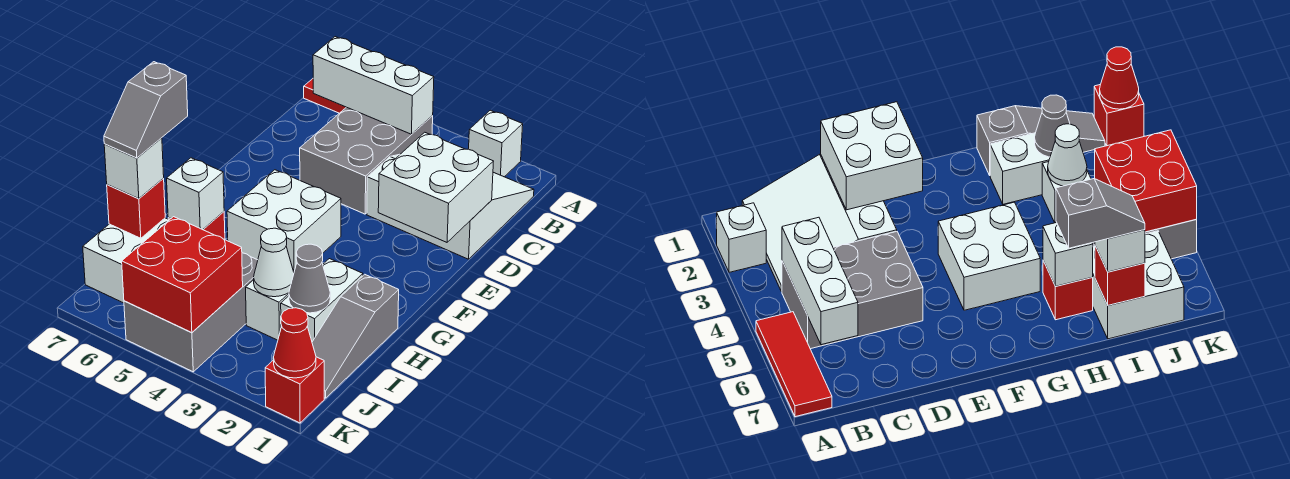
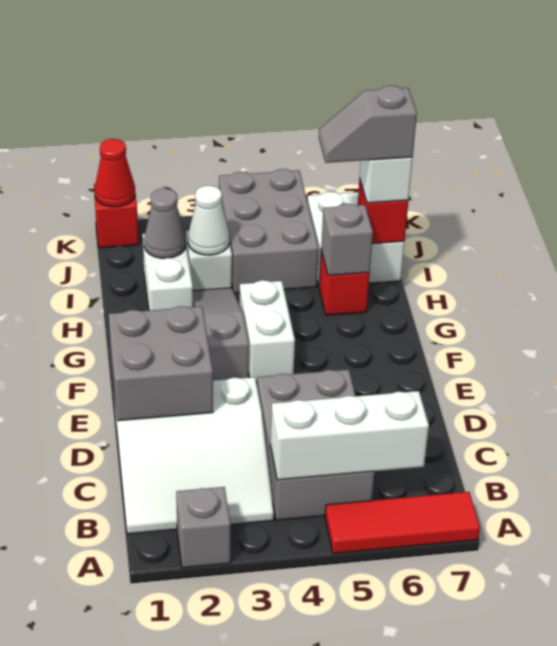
white 1x1 brick [469,110,523,177] -> grey 1x1 brick [176,487,231,568]
white 2x2 brick [378,132,494,242] -> grey 2x2 brick [109,306,213,421]
white 2x2 brick [227,170,341,272] -> white 1x2 brick [240,280,295,382]
grey 1x3 slope [312,274,399,398] -> grey 1x3 slope moved to [193,288,249,380]
white 1x1 brick [167,158,224,230] -> grey 1x1 brick [321,204,373,276]
grey 1x2 slope [104,62,188,158] -> grey 1x2 slope turned to [319,86,417,163]
red 2x2 brick [122,217,243,333] -> none

